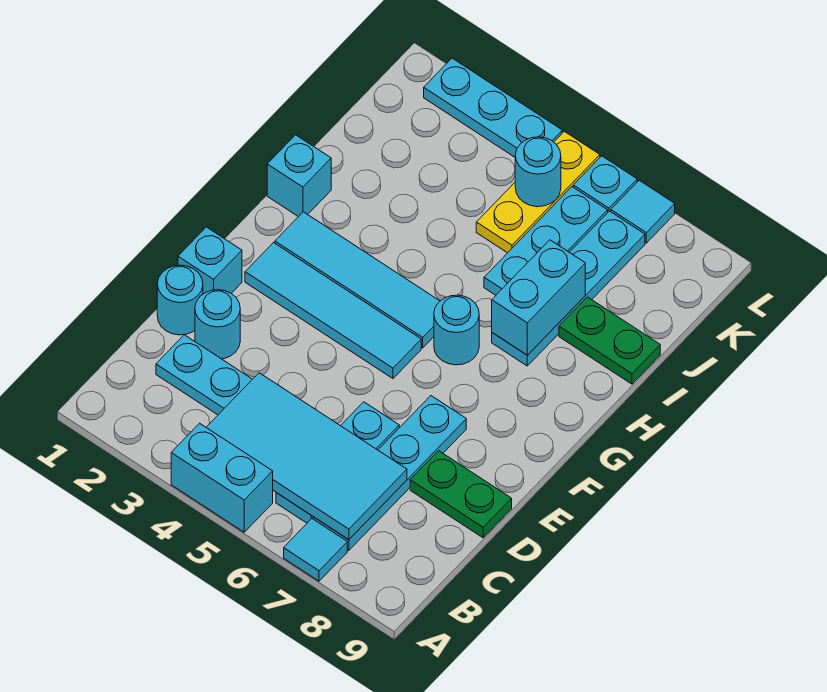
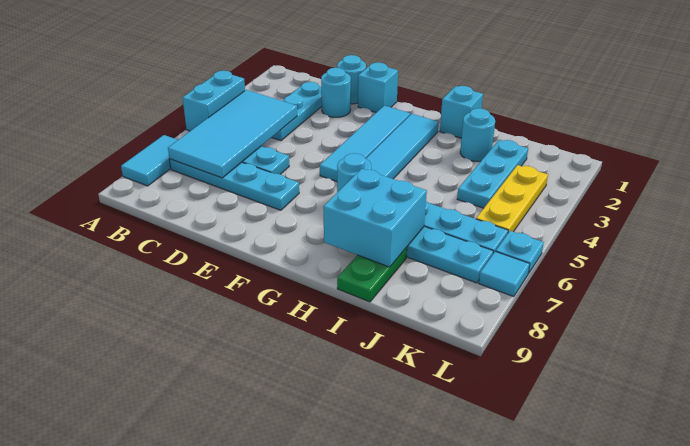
cyan 1x1 tile [284,519,347,581] -> cyan 1x2 tile [121,135,178,186]
green 1x2 plate [410,451,512,538] -> none
cyan 1x2 brick [492,240,585,355] -> cyan 2x2 brick [323,169,427,267]
yellow 1x3 plate [476,131,600,253] -> yellow 1x3 plate turned to [476,165,548,233]
cyan 1x1 round brick [515,137,561,207] -> cyan 1x1 round brick moved to [460,108,495,161]
cyan 1x3 plate [424,58,562,157] -> cyan 1x3 plate moved to [457,140,528,208]

